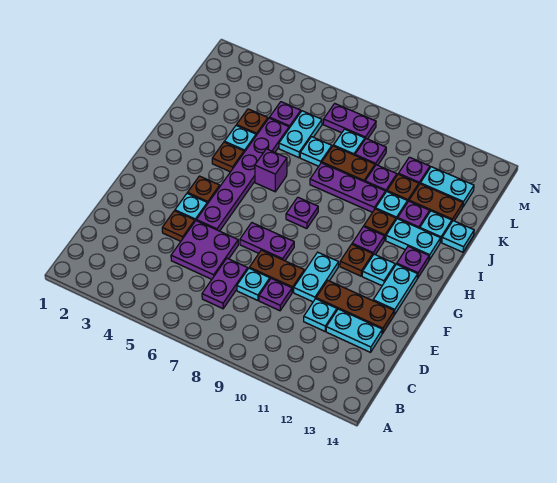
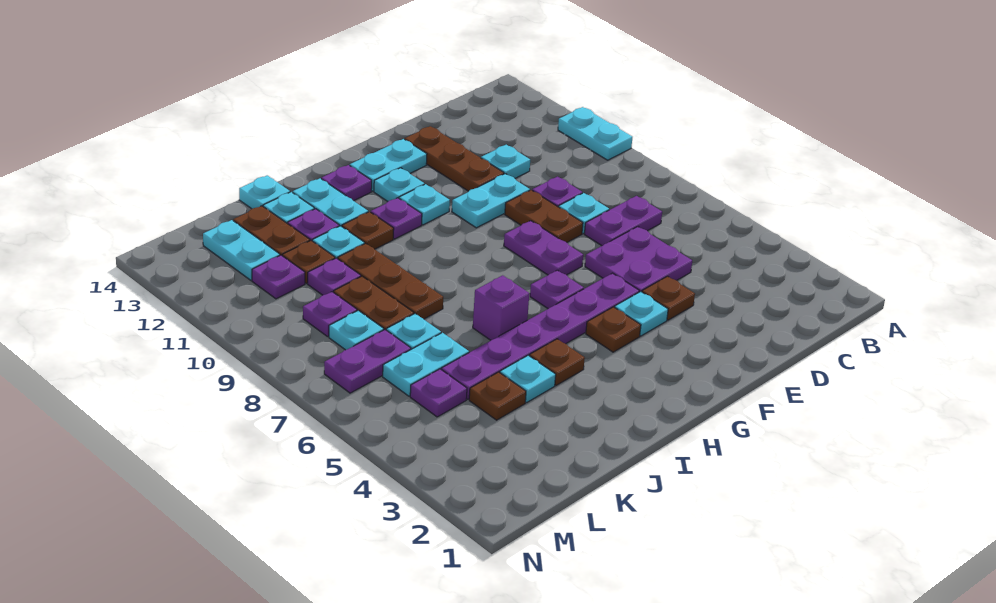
cyan 1x2 plate [326,309,382,352] -> cyan 1x2 plate moved to [558,107,632,160]
brown 1x1 plate [340,244,373,276] -> cyan 1x1 plate [399,184,450,225]
purple 1x1 plate [286,197,318,229] -> purple 1x1 plate moved to [530,270,584,309]
purple 1x3 plate [310,163,385,212] -> brown 1x3 plate [338,243,443,319]
purple 1x2 plate [323,104,376,139] -> purple 1x2 plate turned to [324,330,411,393]

